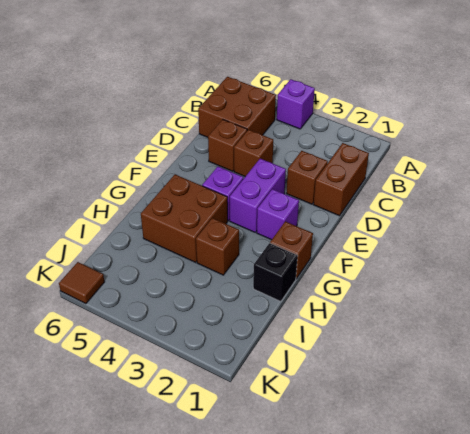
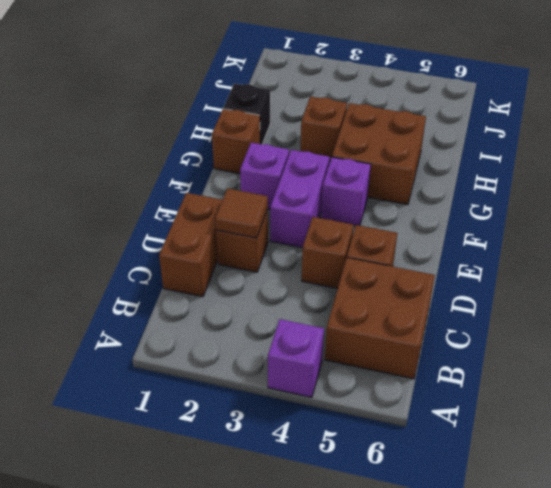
brown 1x1 tile [59,262,104,304] -> brown 1x1 tile moved to [215,188,268,238]

